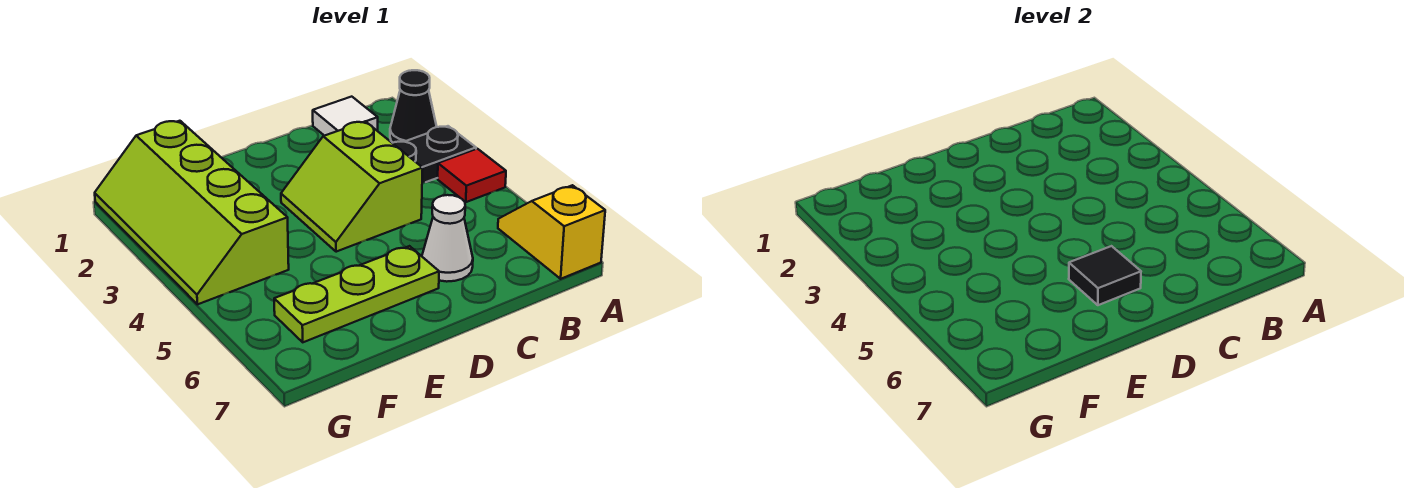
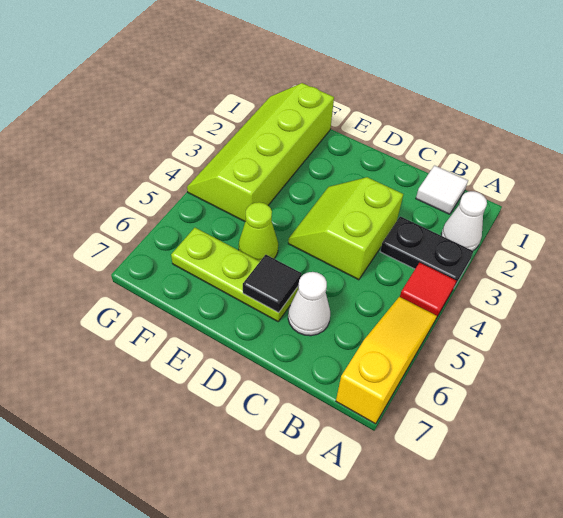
black 1x1 cone [390,70,437,143] -> white 1x1 cone [441,191,487,251]
yellow 1x2 slope [498,185,605,279] -> yellow 1x3 slope [336,297,437,424]
none -> lime 1x1 cone [239,202,278,261]

